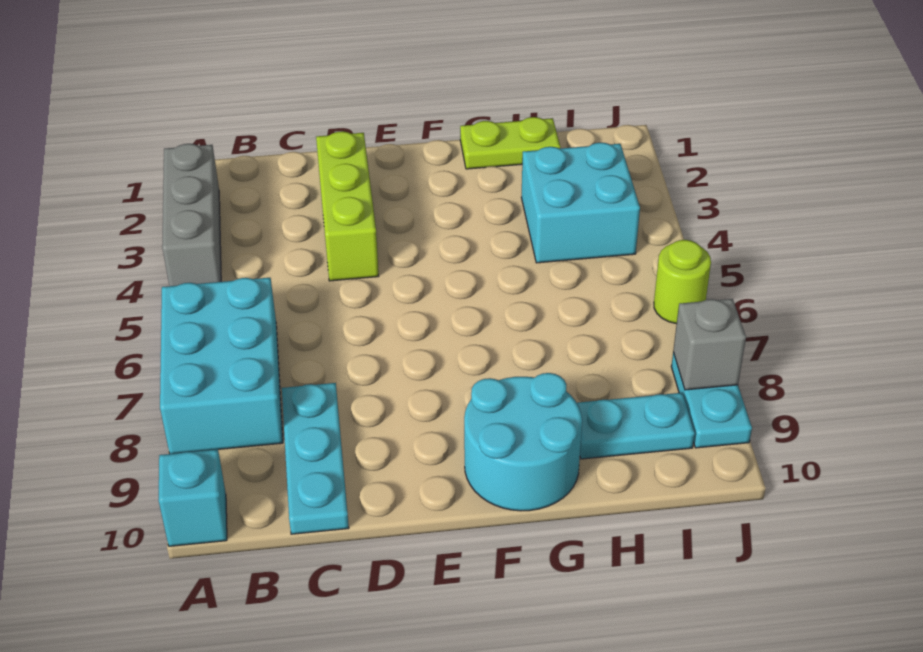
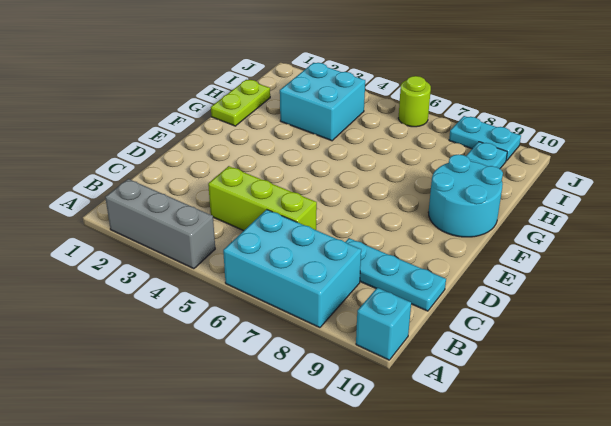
lime 1x3 brick [316,131,379,281] -> lime 1x3 brick moved to [208,166,317,231]
grey 1x1 brick [673,299,746,390] -> none

